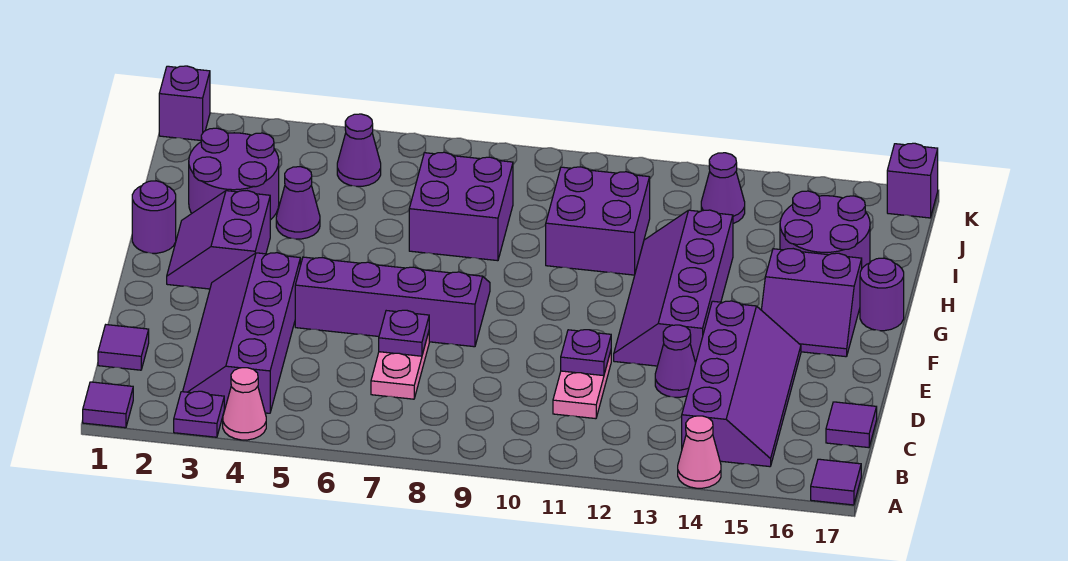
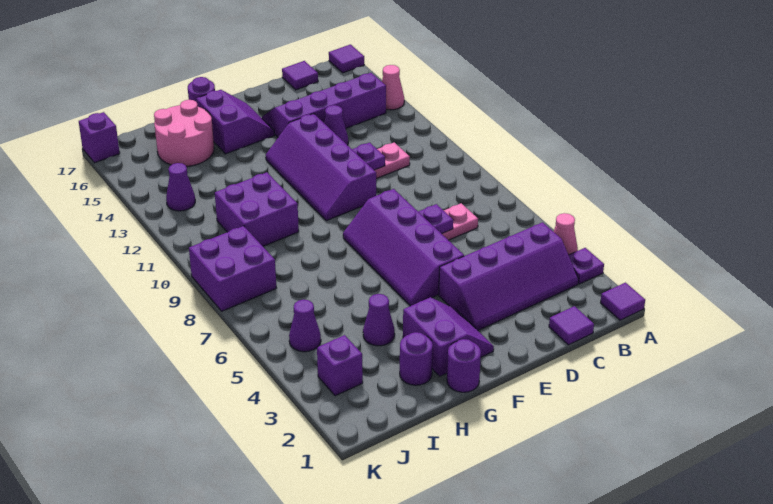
purple 2x4 slope [614,210,733,366] -> purple 2x4 slope turned to [266,114,376,221]
purple 2x2 slope [167,191,270,289] -> purple 2x2 slope turned to [403,297,494,376]
purple 2x2 round brick [189,128,279,220] -> purple 1x1 round brick [400,332,433,385]
purple 2x2 brick [409,152,513,261] -> purple 2x2 brick moved to [189,226,276,311]
purple 2x2 round brick [780,191,870,268] -> pink 2x2 round brick [154,100,214,166]
purple 1x1 brick [159,66,210,140] -> purple 1x1 brick moved to [317,335,363,396]

